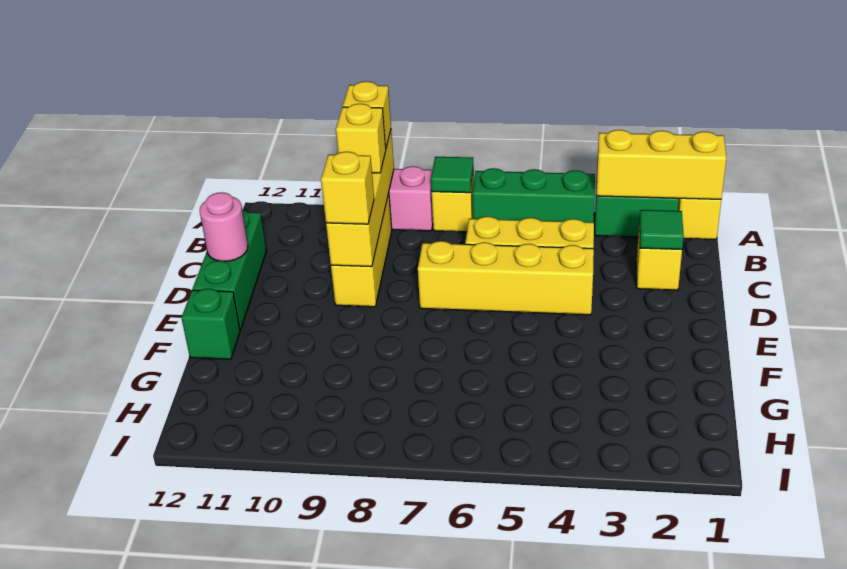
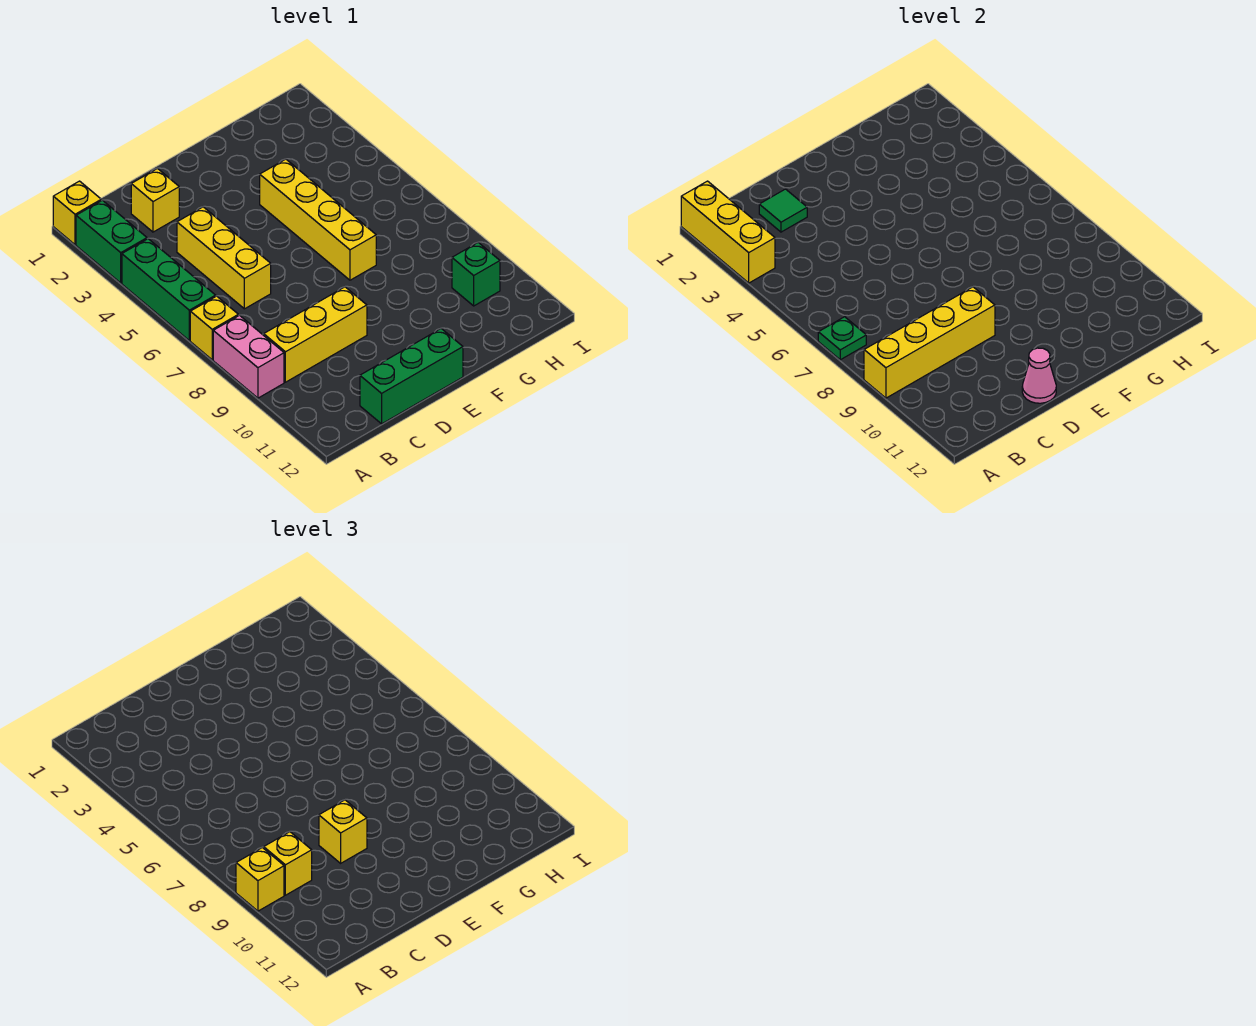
green 1x1 tile [431,157,474,193] -> green 1x1 plate [818,317,866,360]
yellow 1x4 brick [418,241,594,315] -> yellow 1x4 brick moved to [260,159,376,280]
pink 1x1 round brick [200,192,248,261] -> pink 1x1 cone [1022,348,1056,403]
green 1x1 brick [182,289,240,359] -> green 1x1 brick moved to [452,243,500,306]

